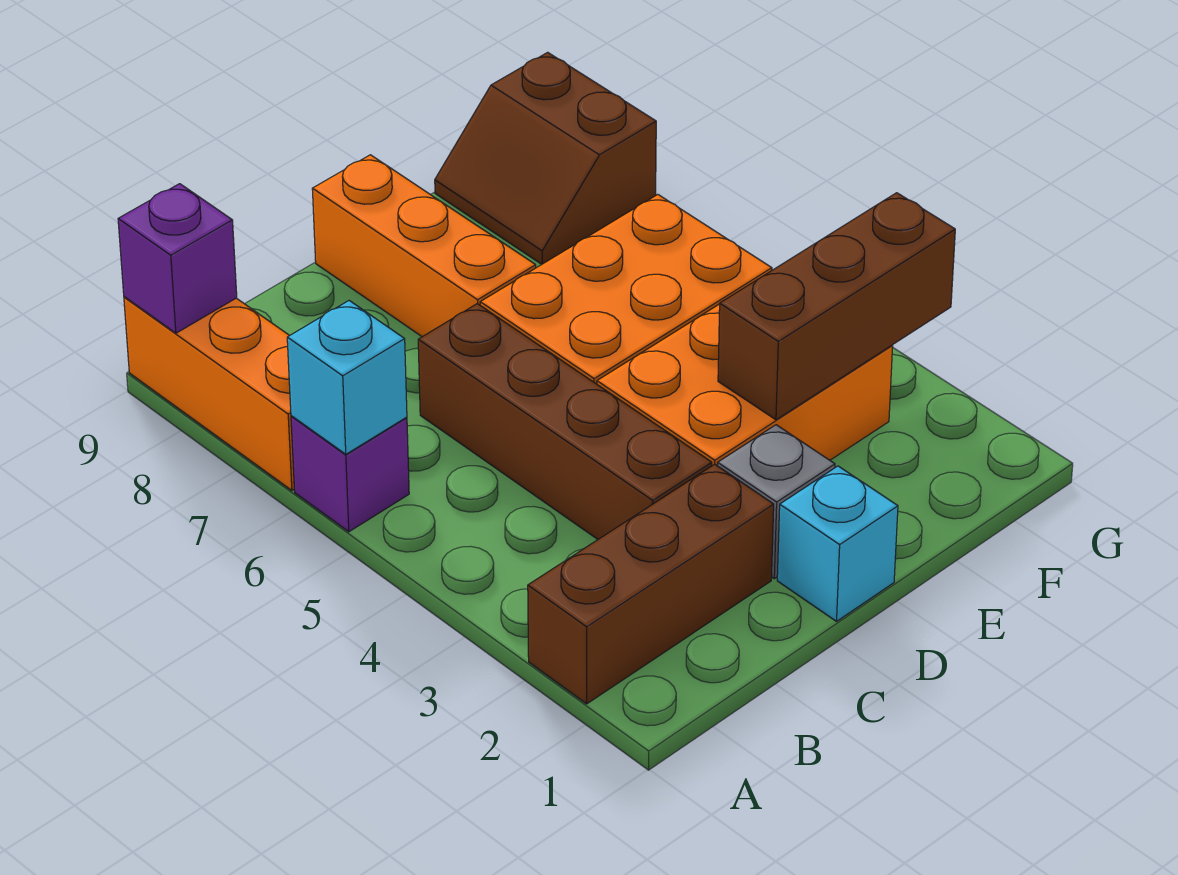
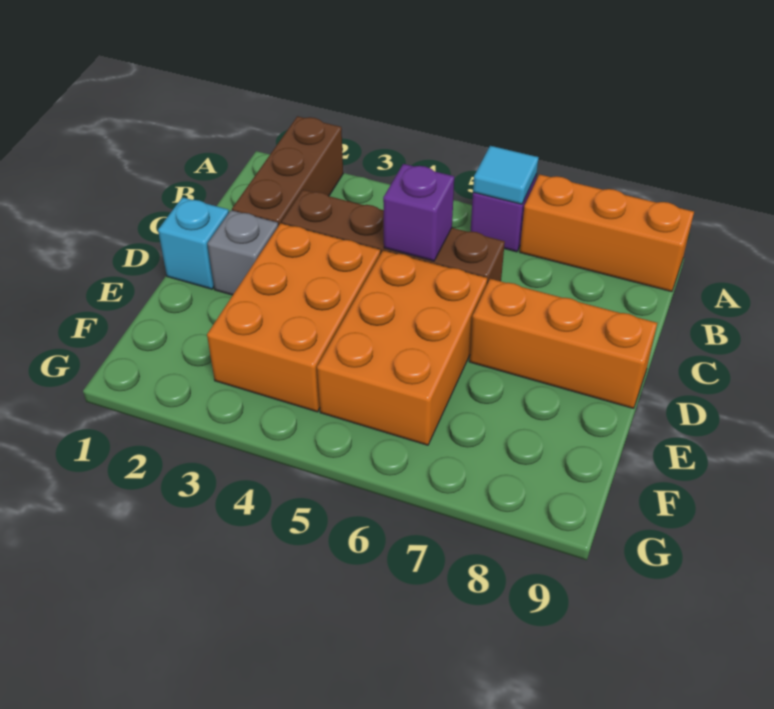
cyan 1x1 brick [287,301,407,454] -> cyan 1x1 tile [473,146,539,204]
purple 1x1 brick [118,184,237,333] -> purple 1x1 brick moved to [383,164,454,261]
brown 1x3 brick [718,193,955,420] -> none
brown 2x2 slope [435,52,656,264] -> none

